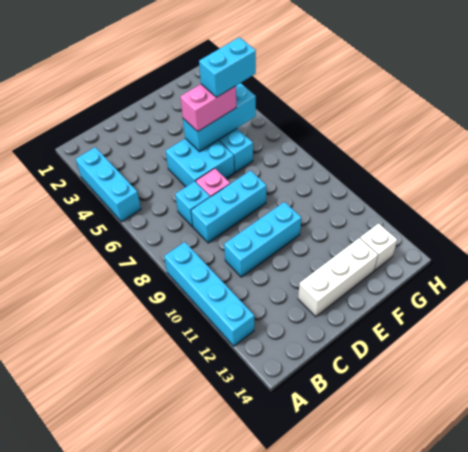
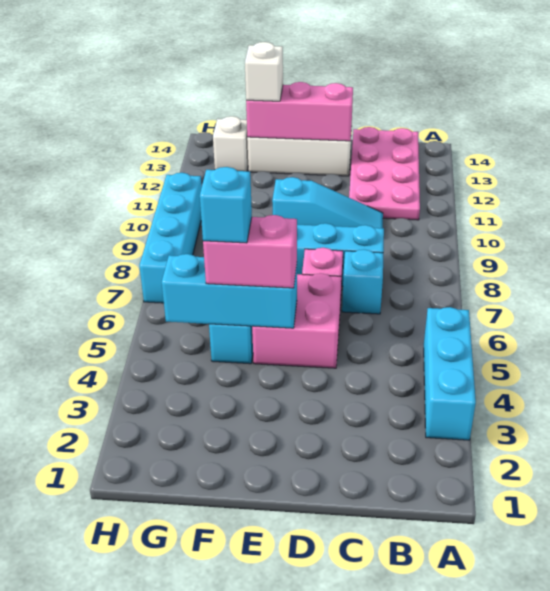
cyan 1x4 brick [164,242,254,346] -> cyan 1x4 brick moved to [139,173,202,303]
none -> pink 2x4 plate [349,127,420,220]
cyan 1x3 brick [224,202,301,277] -> cyan 1x3 slope [272,177,383,228]
cyan 2x2 brick [166,139,234,187] -> pink 2x2 brick [252,273,341,368]
none -> pink 1x3 brick [246,82,353,141]
cyan 1x2 brick [199,37,256,97] -> cyan 1x1 brick [200,167,252,243]
none -> white 1x1 brick [245,42,283,101]

